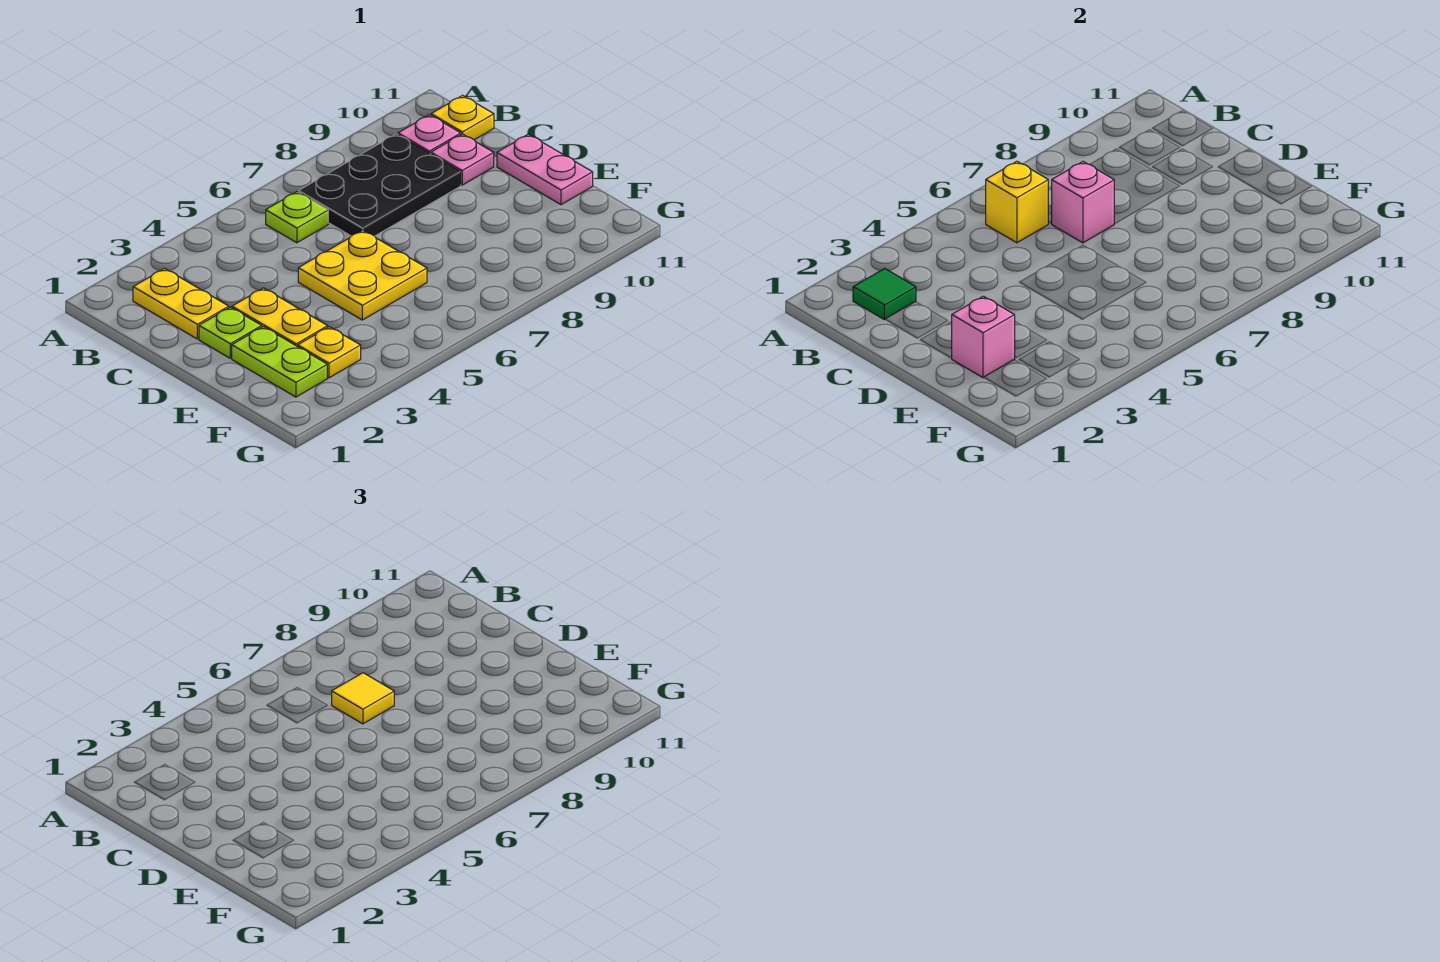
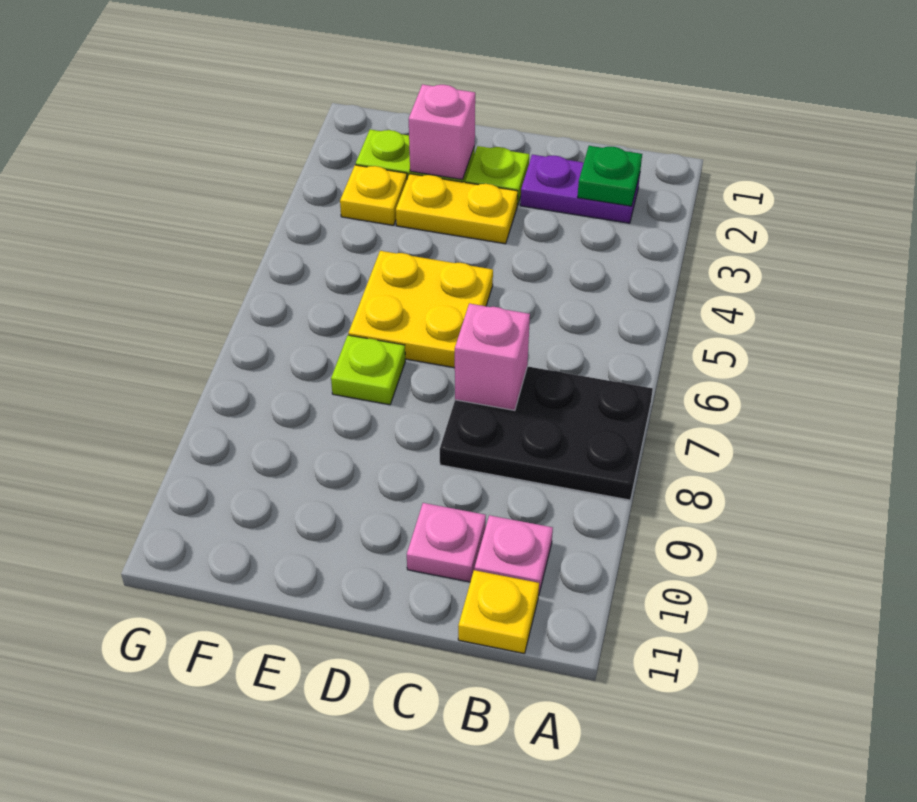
yellow 1x2 plate [133,268,229,339] -> purple 1x2 plate [520,155,640,223]
green 1x1 tile [853,268,916,320] -> green 1x1 plate [578,146,642,206]
lime 1x1 plate [266,192,328,243] -> lime 1x1 plate moved to [331,335,405,405]
yellow 1x1 brick [986,161,1048,243] -> none
black 2x3 plate [299,134,461,236] -> black 2x3 plate turned to [440,366,653,500]
yellow 1x1 tile [332,673,394,724] -> none
pink 1x2 plate [497,134,593,205] -> none

